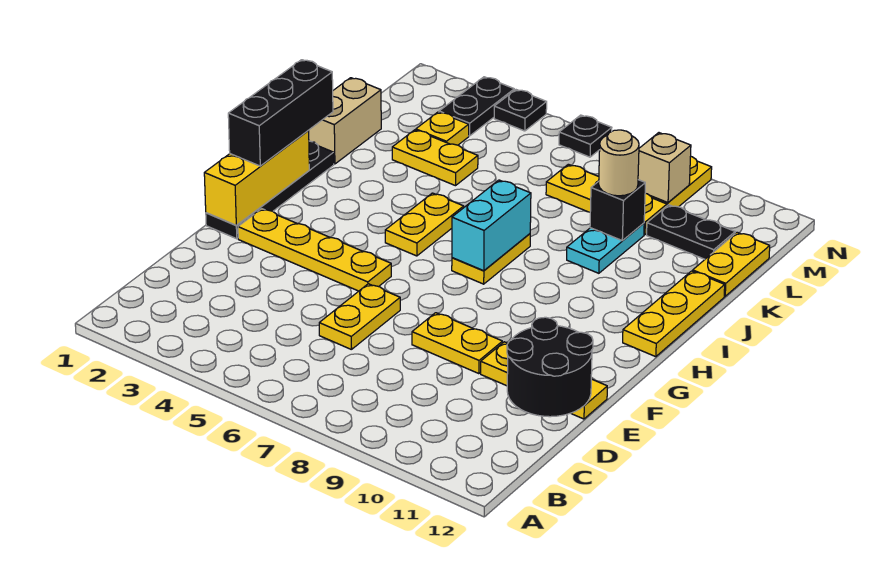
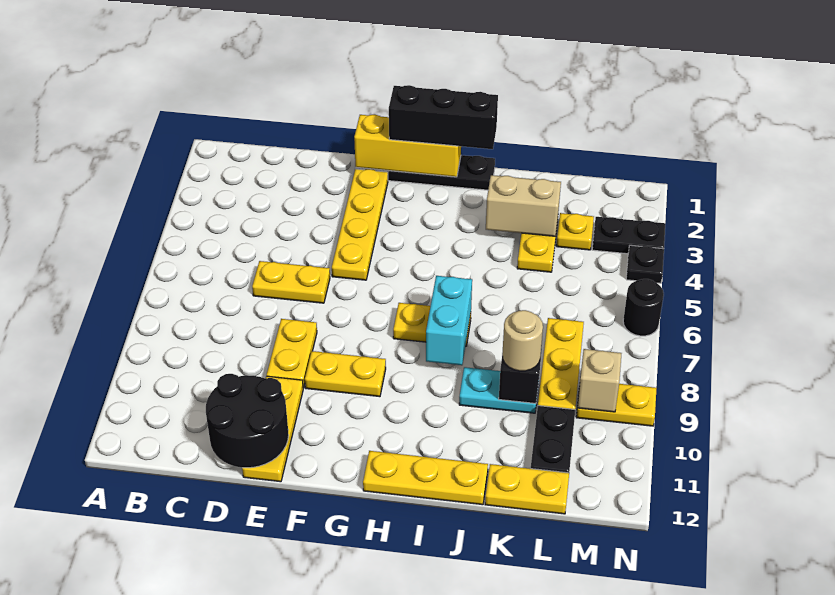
yellow 1x2 plate [385,193,464,256] -> yellow 1x2 plate moved to [305,351,386,397]
cyan 1x2 brick [452,180,531,271] -> cyan 1x2 brick turned to [426,276,472,365]
tan 1x2 brick [309,78,381,164] -> tan 1x2 brick moved to [486,175,561,236]
black 1x1 plate [559,115,612,157] -> black 1x1 round brick [623,279,664,336]

